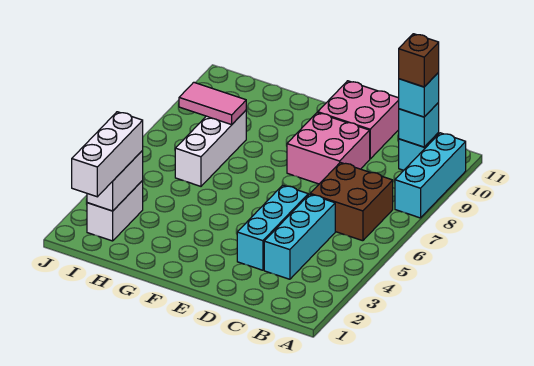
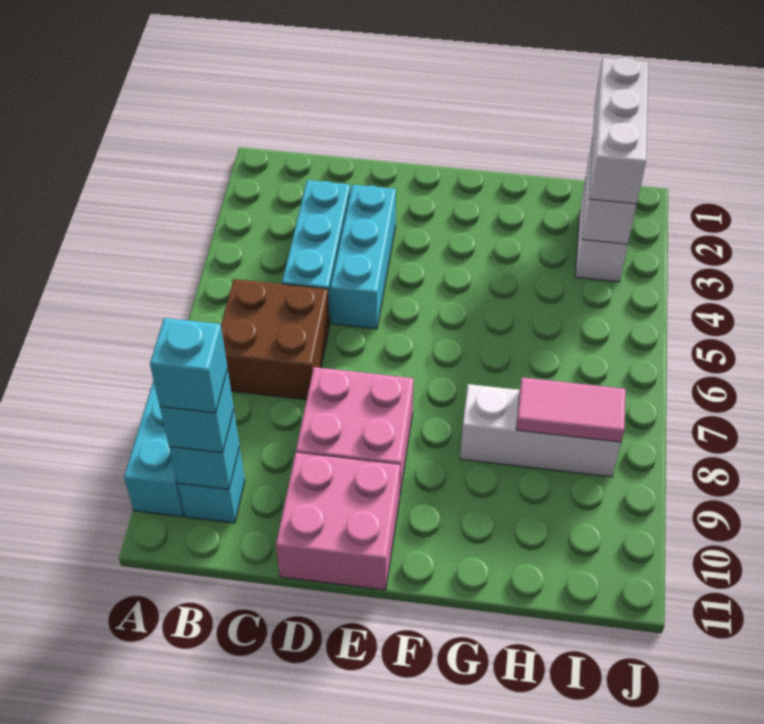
brown 1x1 brick [399,34,439,87] -> cyan 1x1 brick [150,318,227,413]
white 1x3 brick [175,111,246,186] -> white 1x3 brick turned to [460,384,621,477]

